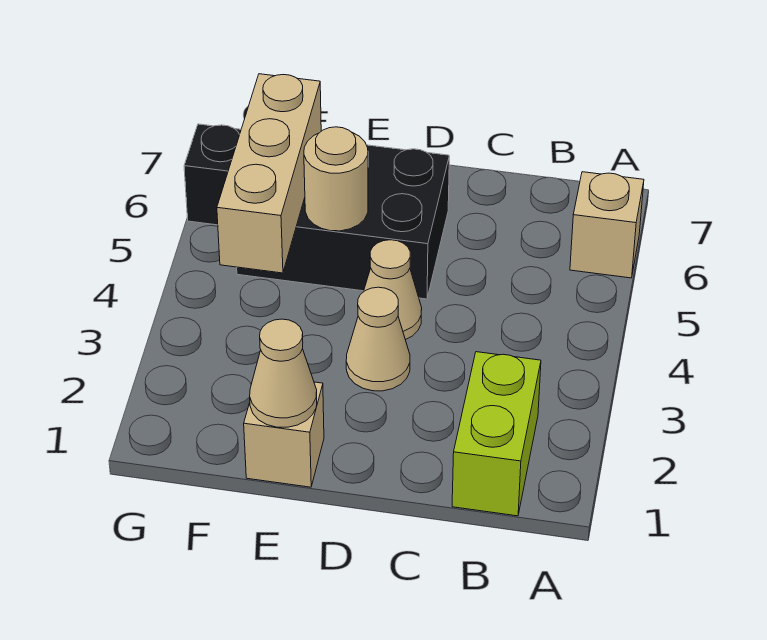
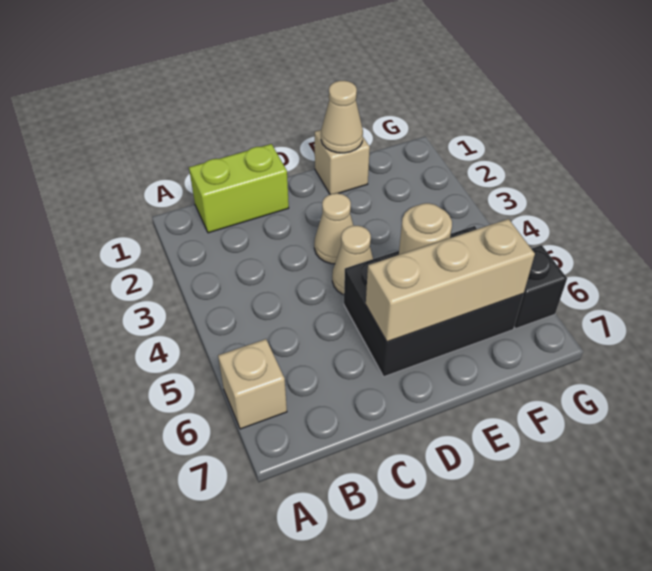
lime 1x2 brick [452,352,541,516] -> lime 1x2 brick turned to [189,144,289,233]
tan 1x3 brick [217,74,321,273] -> tan 1x3 brick turned to [366,219,535,342]

